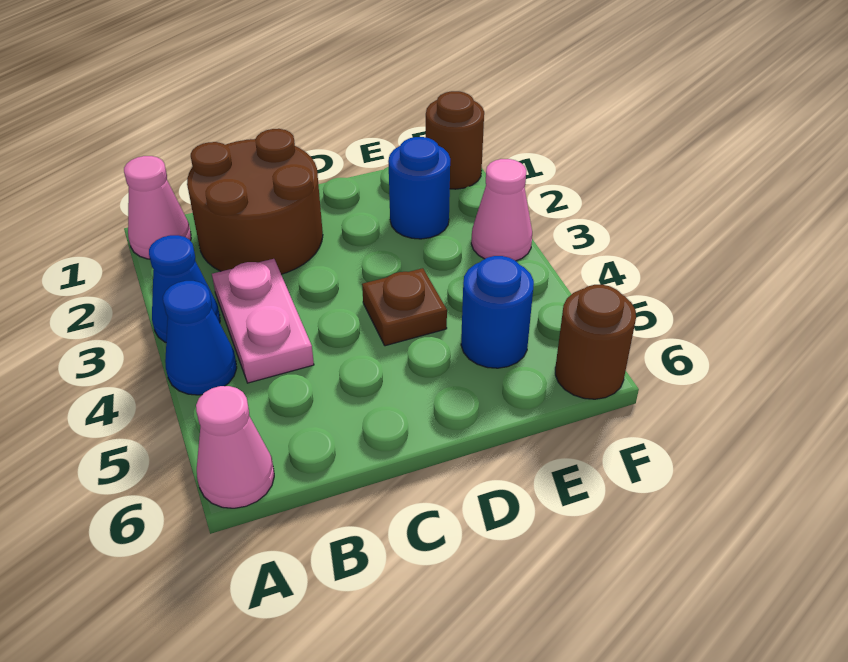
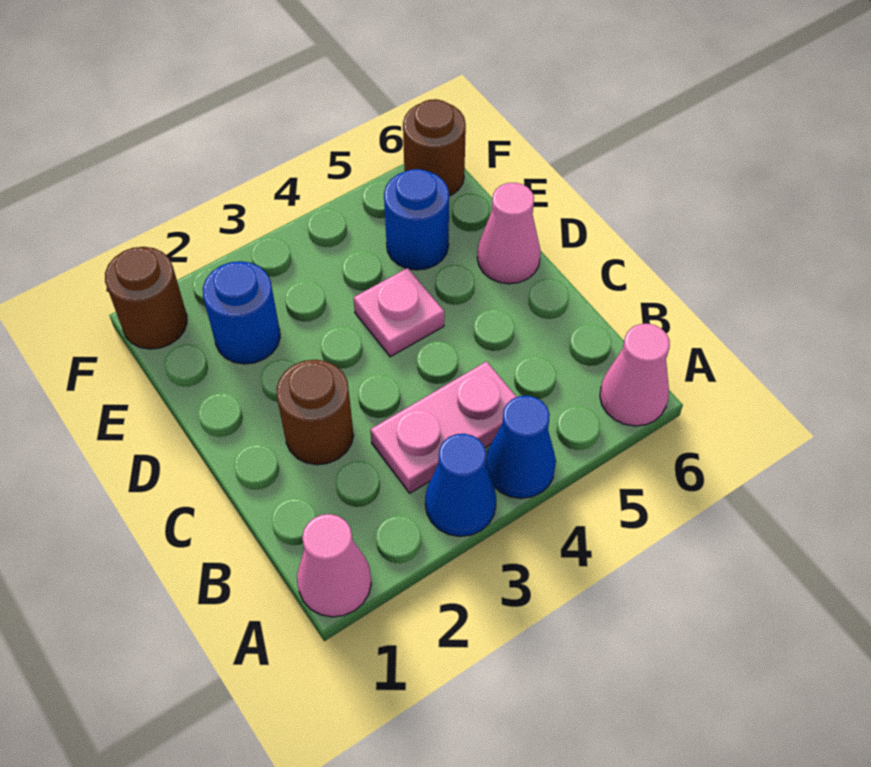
brown 2x2 round brick [187,129,323,274] -> brown 1x1 round brick [276,360,354,465]
brown 1x1 plate [362,268,447,346] -> pink 1x1 plate [353,268,444,357]
pink 1x1 cone [471,159,532,261] -> pink 1x1 cone moved to [477,183,541,284]

